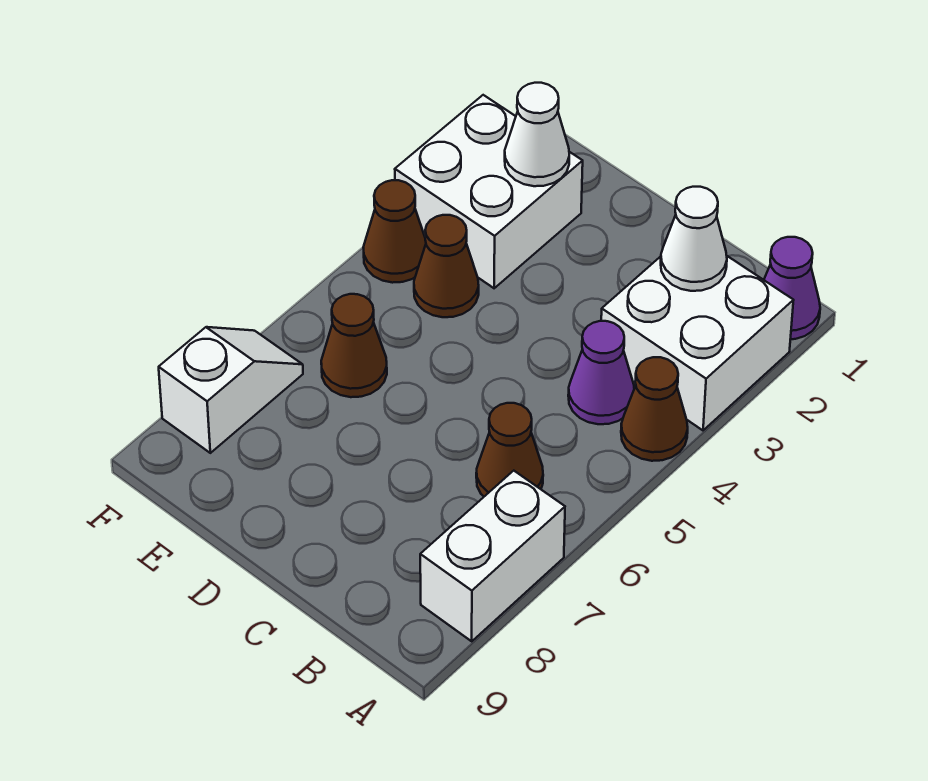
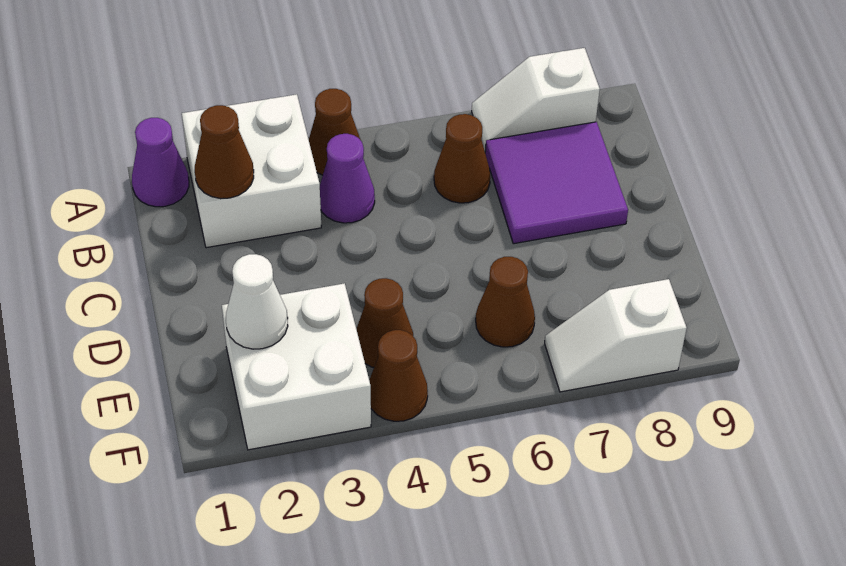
white 1x2 brick [420,471,565,641] -> white 1x2 slope [472,48,600,150]
white 1x1 cone [661,187,727,291] -> brown 1x1 cone [195,105,254,199]
none -> purple 2x2 tile [485,122,628,244]

